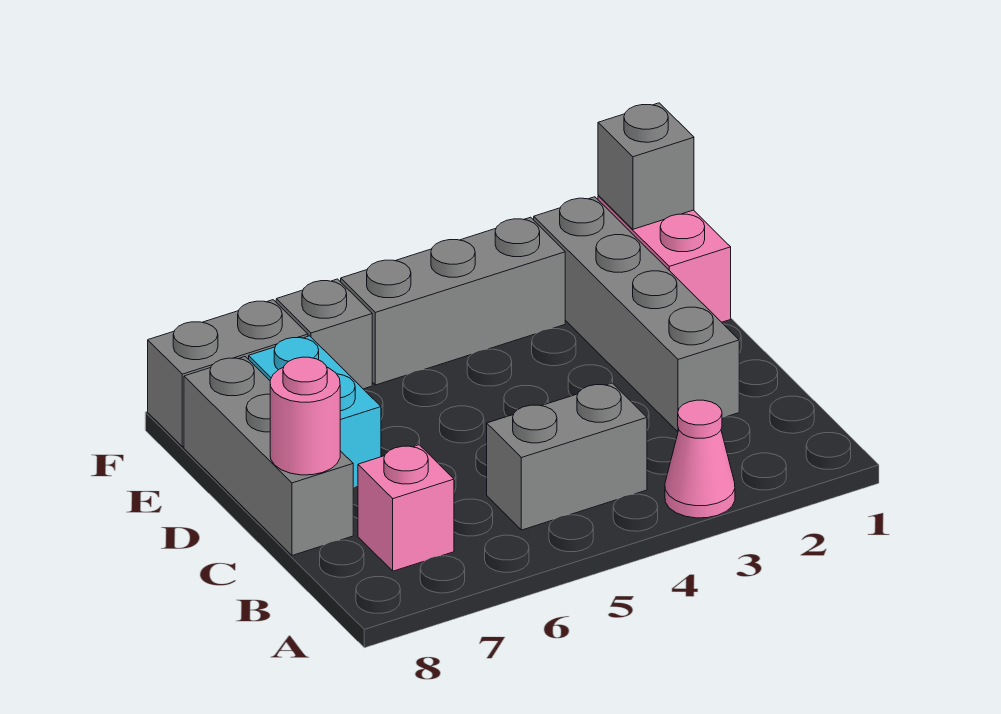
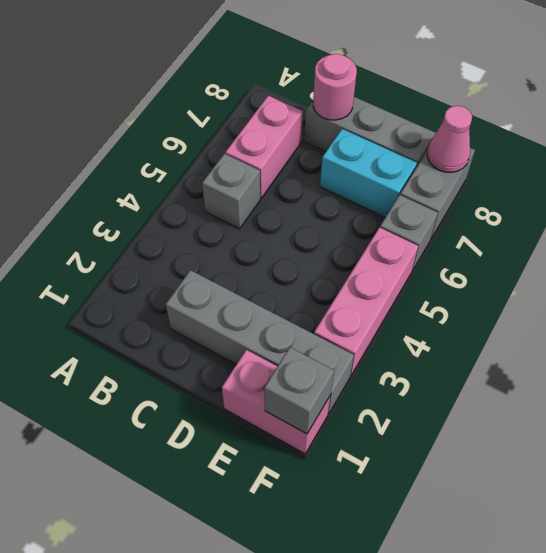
pink 1x1 cone [665,400,735,518] -> pink 1x1 cone moved to [427,106,472,172]
grey 1x2 brick [487,383,647,530] -> grey 1x1 brick [202,154,260,229]
pink 1x1 brick [358,445,454,571] -> pink 1x2 brick [225,96,303,198]
grey 1x3 brick [341,217,565,385] -> pink 1x3 brick [314,228,418,376]

